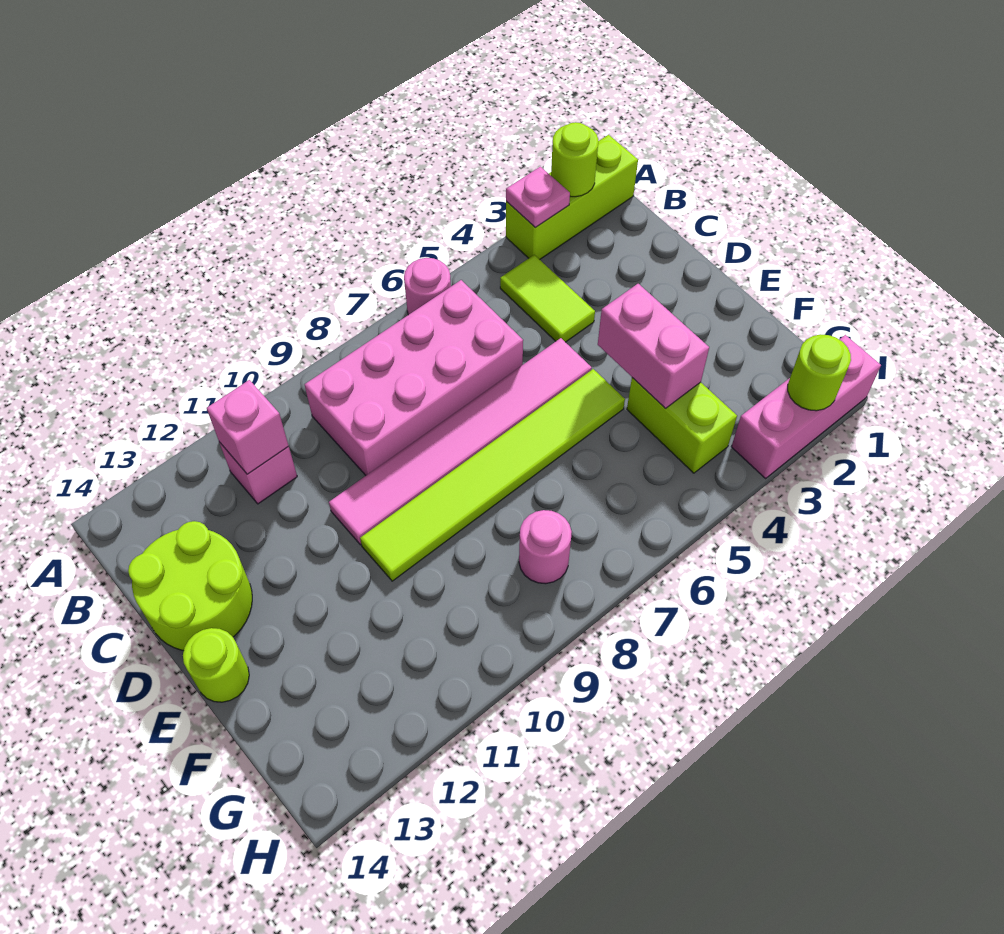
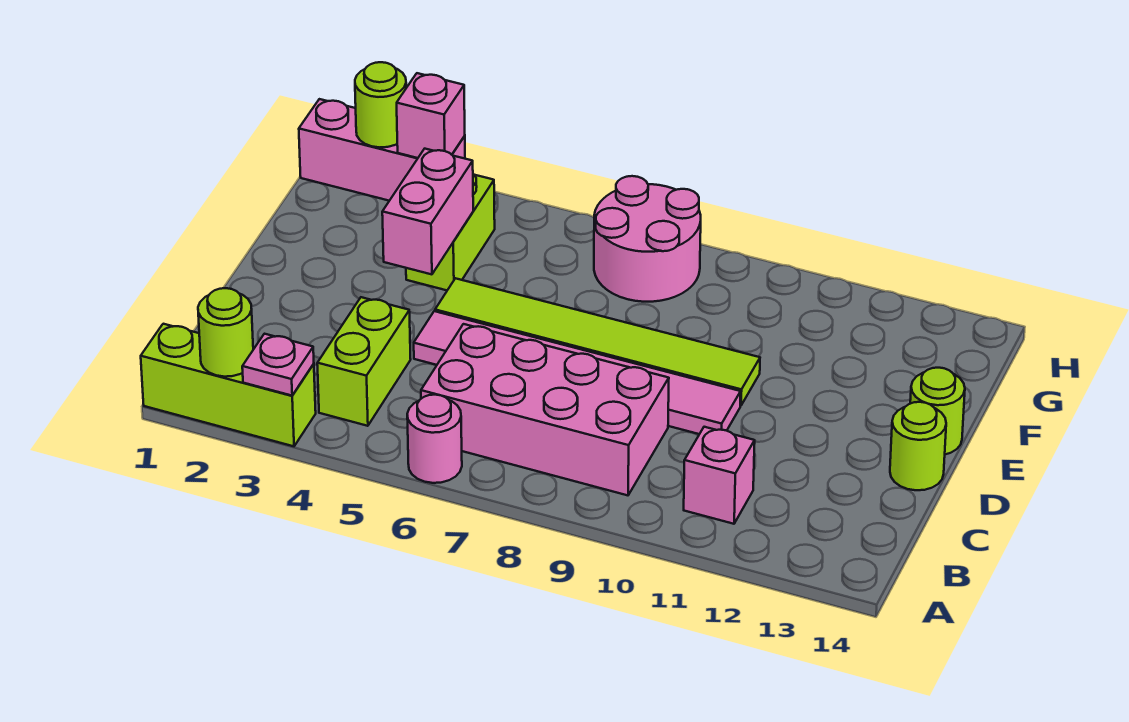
lime 1x2 tile [500,255,595,342] -> lime 1x2 brick [317,297,411,426]
pink 1x1 brick [207,380,289,474] -> pink 1x1 brick moved to [397,73,465,158]
lime 2x2 round brick [128,521,252,651] -> lime 1x1 round brick [890,402,946,490]
pink 1x1 round brick [519,510,572,584] -> pink 2x2 round brick [594,176,701,302]

